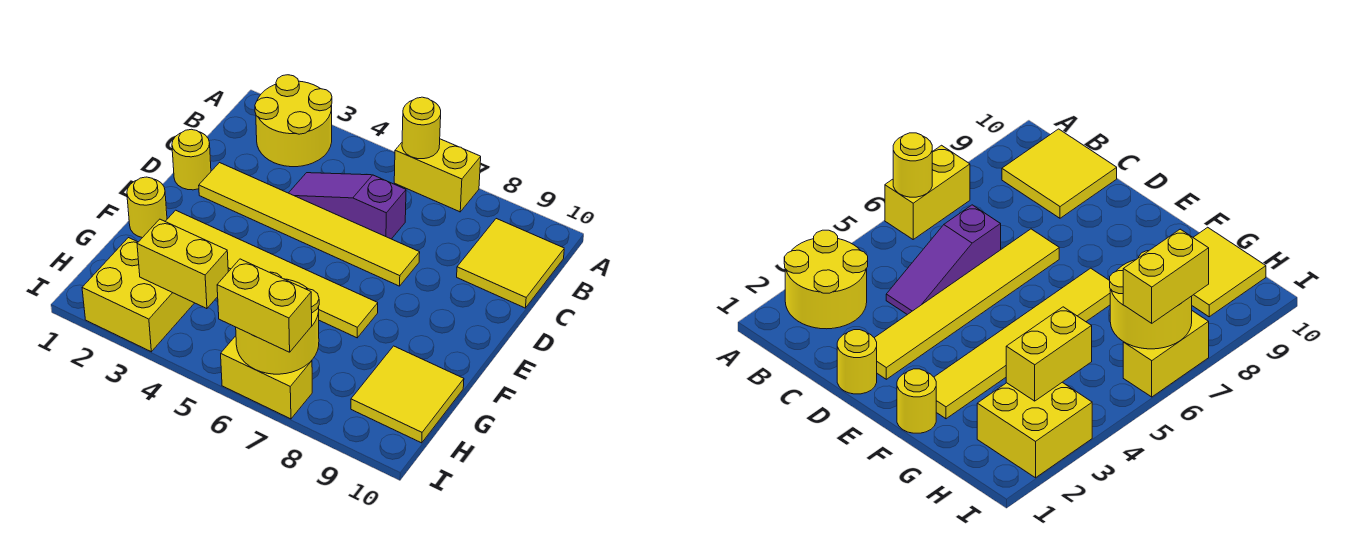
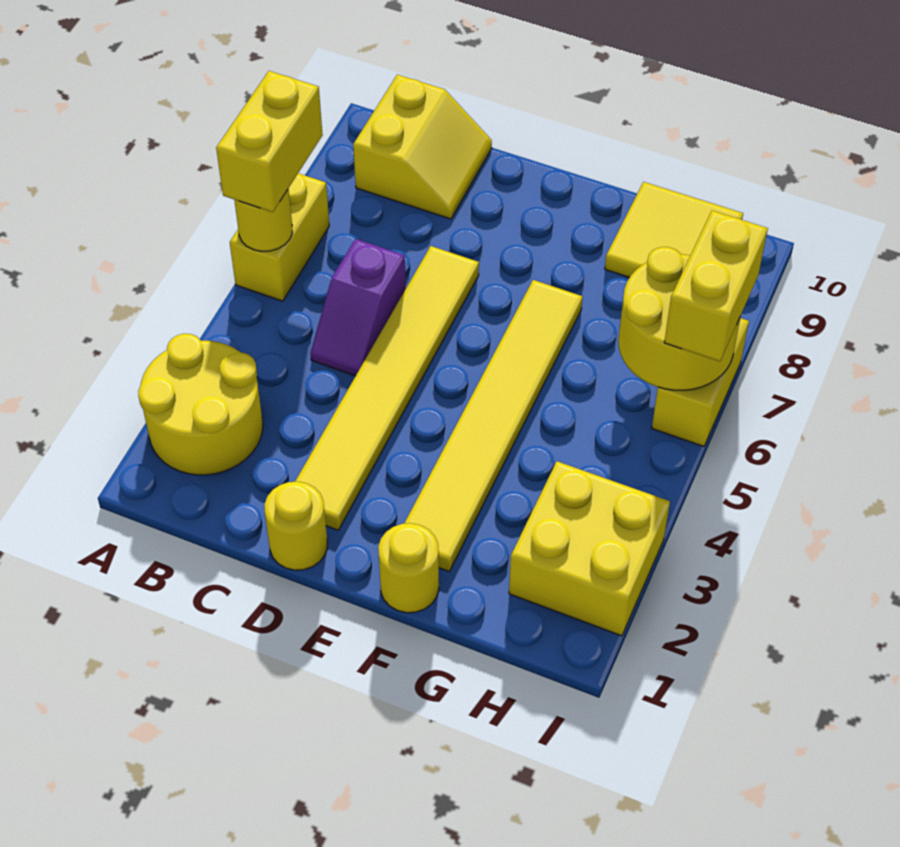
yellow 2x2 tile [457,219,564,308] -> yellow 2x2 slope [353,75,492,219]
purple 1x3 slope [289,173,406,239] -> purple 1x2 slope [310,239,406,376]
yellow 1x2 brick [137,219,228,309] -> yellow 1x2 brick moved to [216,71,323,212]

